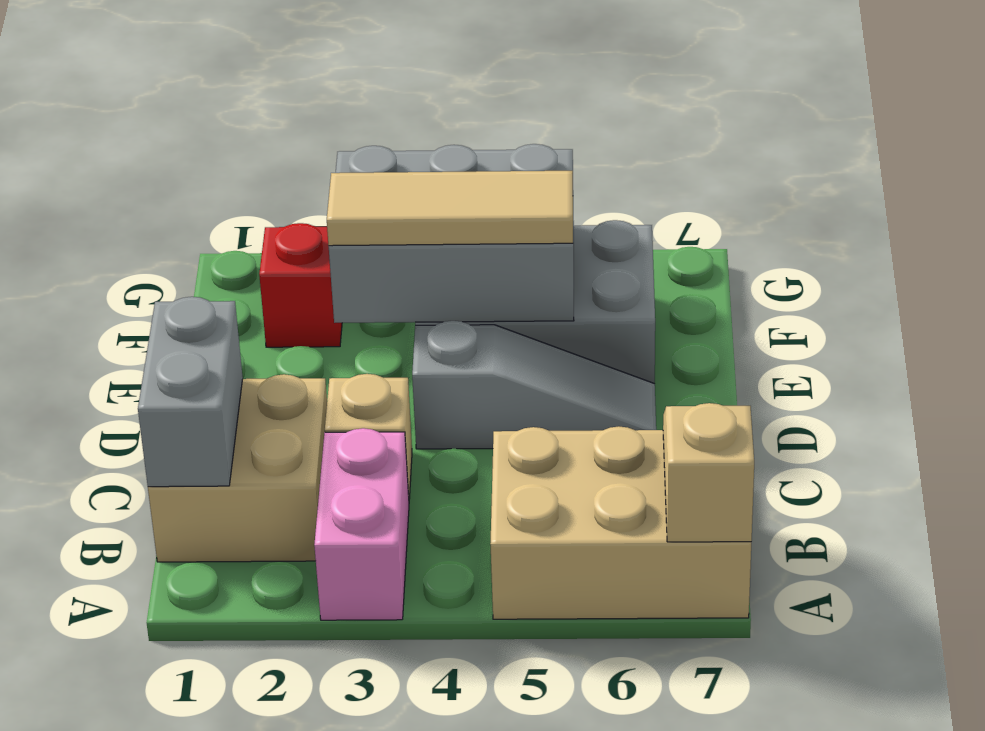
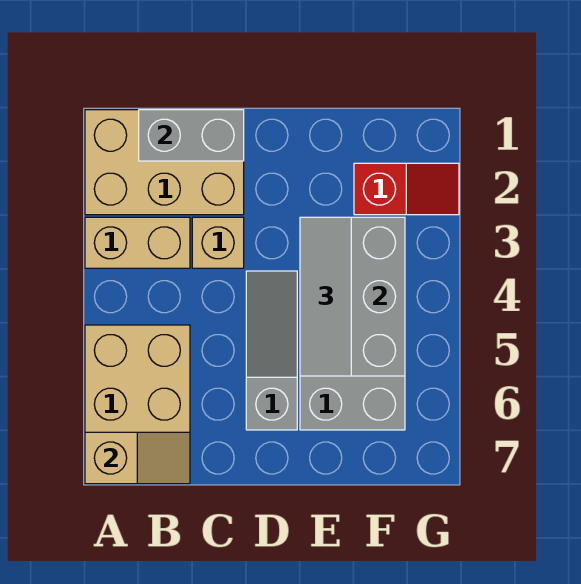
pink 1x2 brick [314,428,409,620] -> tan 1x2 brick [85,217,190,268]
tan 2x2 brick [148,374,327,562] -> tan 2x3 brick [85,110,244,215]
grey 1x3 slope [412,321,656,449] -> grey 1x3 slope turned to [246,271,297,430]
tan 1x3 tile [327,171,573,246] -> grey 1x3 tile [300,217,351,376]

